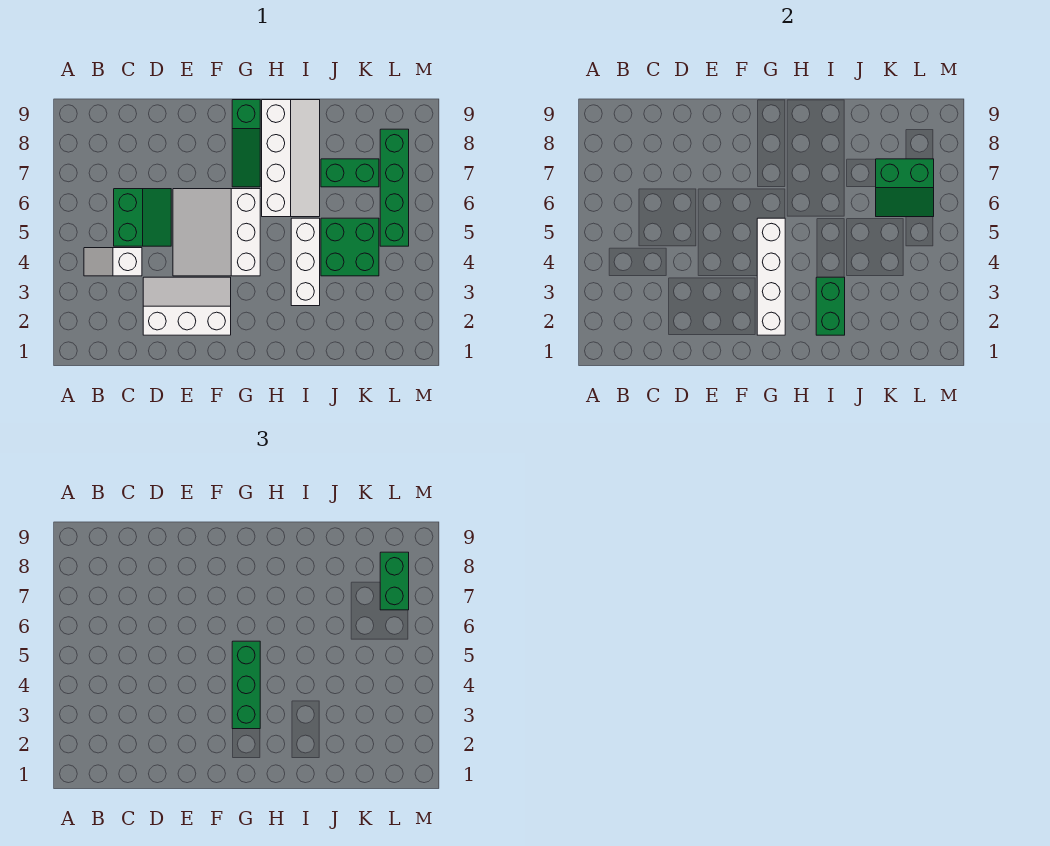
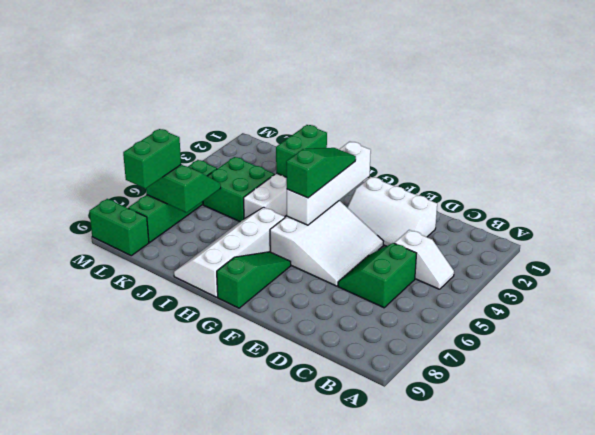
green 1x3 brick [232,641,260,729] -> green 1x3 slope [286,148,356,198]
green 1x2 brick [321,159,379,187] -> green 1x2 brick moved to [89,199,149,256]

